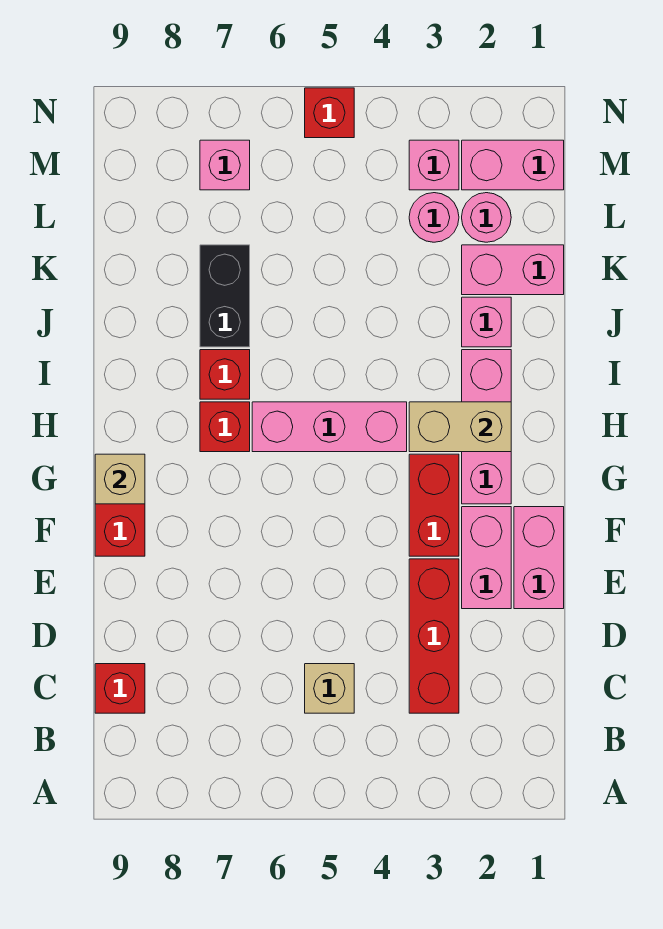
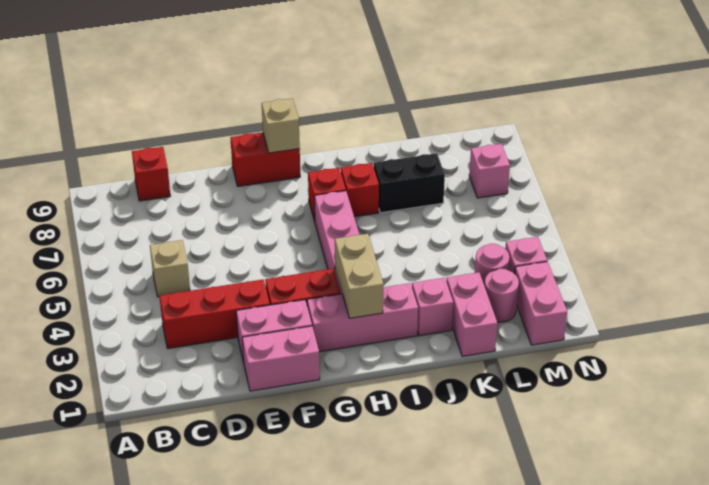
red 1x1 brick [305,88,354,138] -> none

